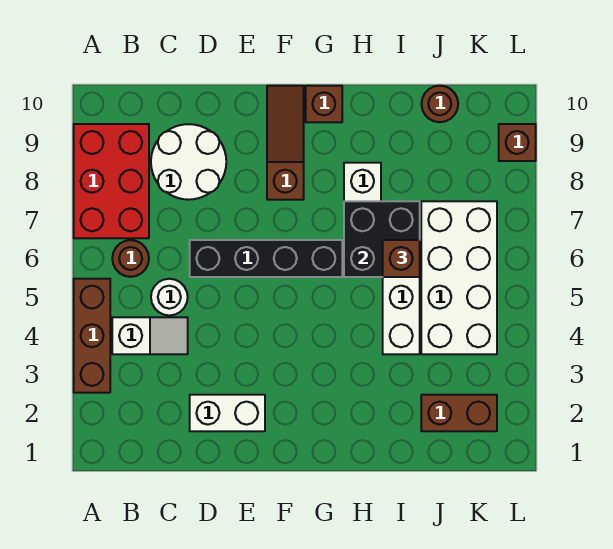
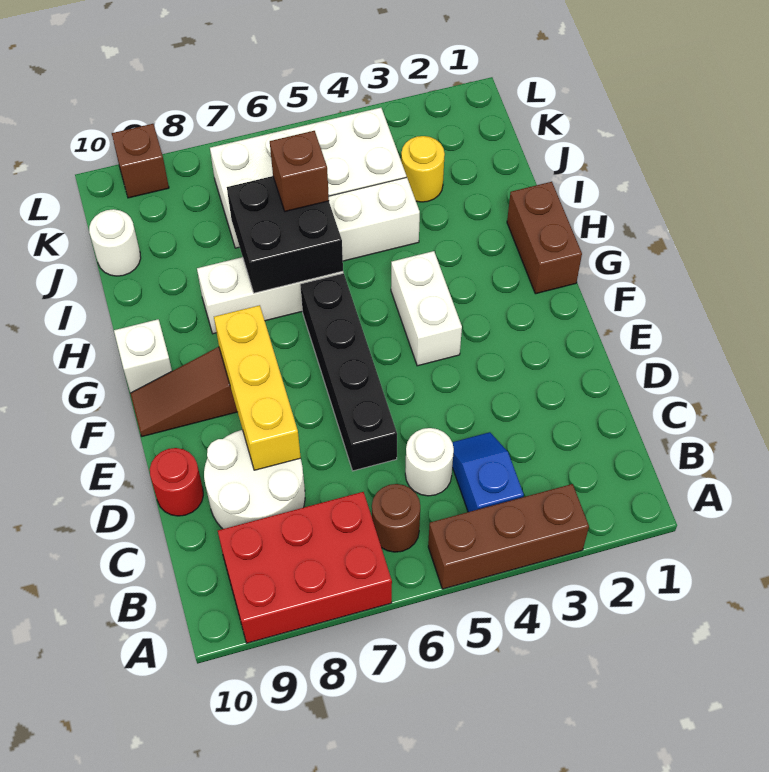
white 1x2 slope [112,317,188,354] -> blue 1x2 slope [452,432,524,512]
white 1x2 brick [190,395,265,431] -> white 1x2 brick moved to [391,251,462,366]
none -> yellow 1x3 brick [214,305,301,470]
none -> red 1x1 round brick [150,448,203,516]
brown 1x1 brick [306,86,342,122] -> white 1x1 brick [114,319,172,393]
brown 1x2 brick [421,395,497,431] -> brown 1x2 brick moved to [507,182,582,294]
none -> yellow 1x1 round brick [401,136,445,202]
brown 1x1 round brick [422,86,458,122] -> white 1x1 round brick [89,209,141,276]

